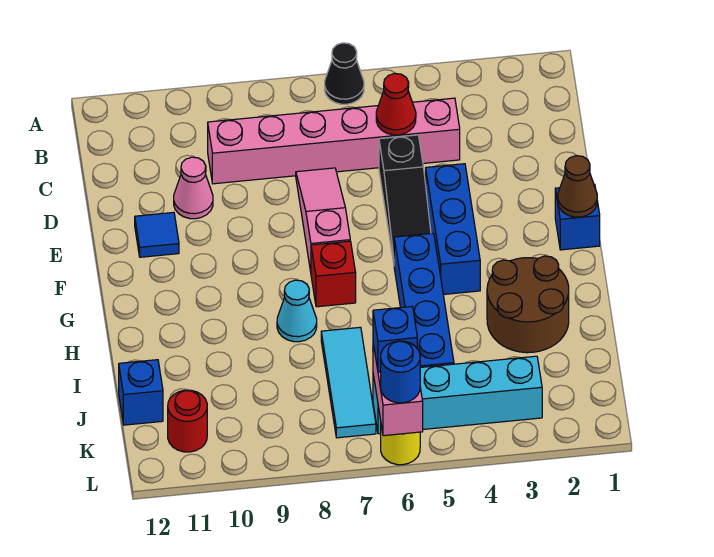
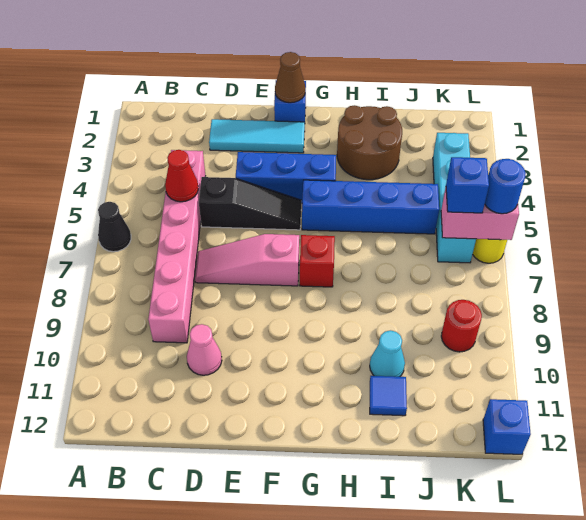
blue 1x1 tile [135,212,179,257] -> blue 1x1 tile moved to [370,376,407,416]
cyan 1x1 cone [277,280,317,342] -> cyan 1x1 cone moved to [370,330,405,377]
cyan 1x3 tile [321,327,376,438] -> cyan 1x3 tile moved to [209,119,305,153]
blue 1x1 brick [119,360,163,425] -> blue 1x1 brick moved to [483,399,531,454]
red 1x1 round brick [168,390,207,452] -> red 1x1 round brick moved to [441,300,482,352]

